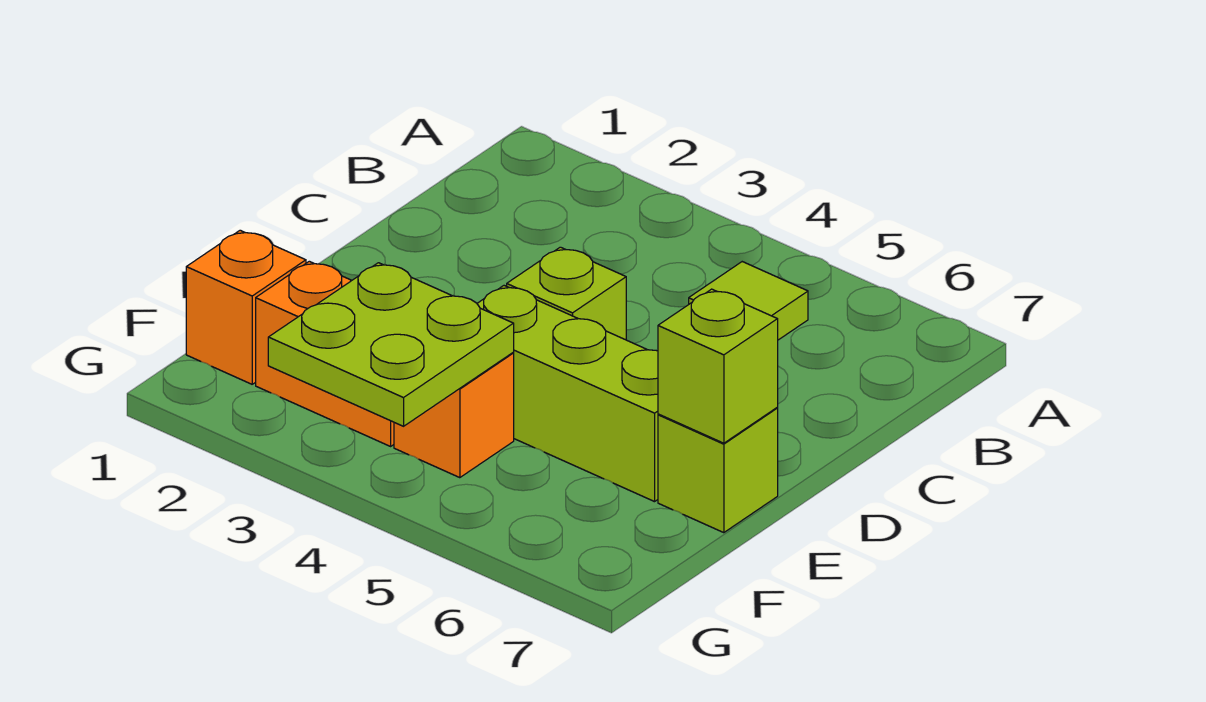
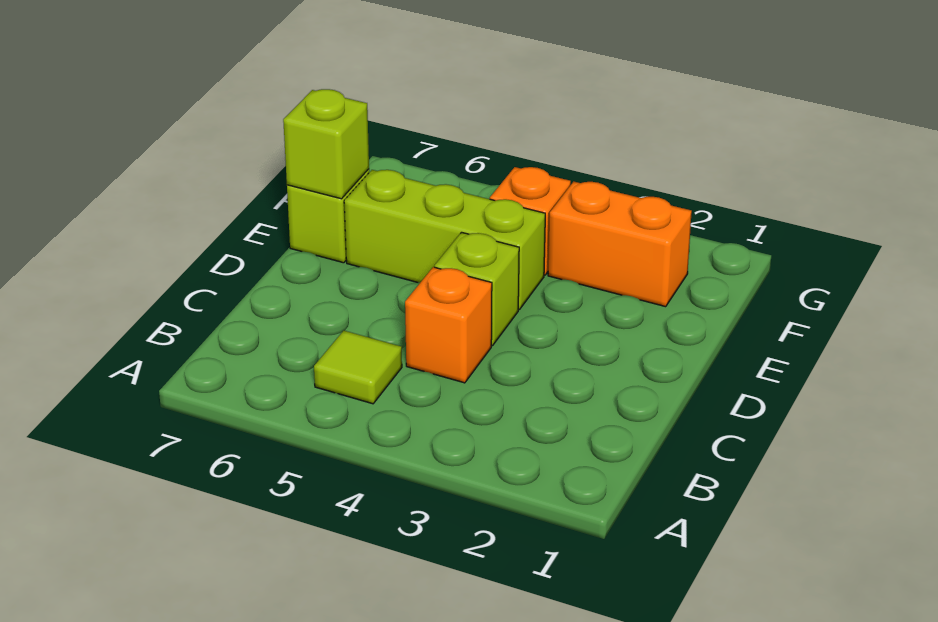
orange 1x1 brick [186,230,306,384] -> orange 1x1 brick moved to [405,267,492,383]
lime 2x2 plate [268,263,514,426] -> none

